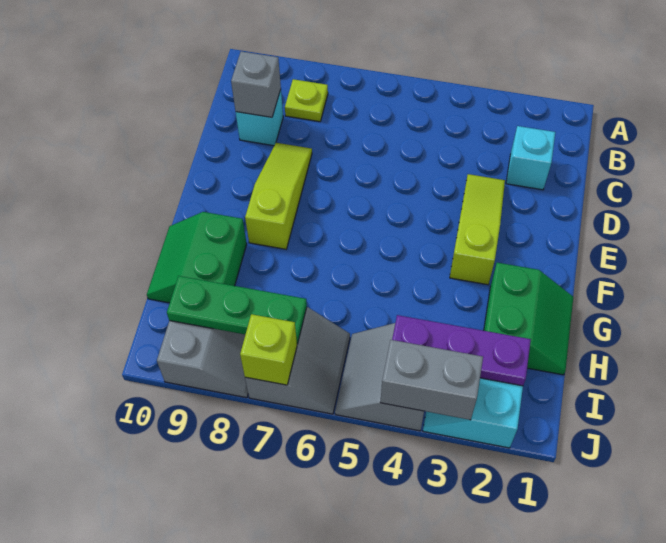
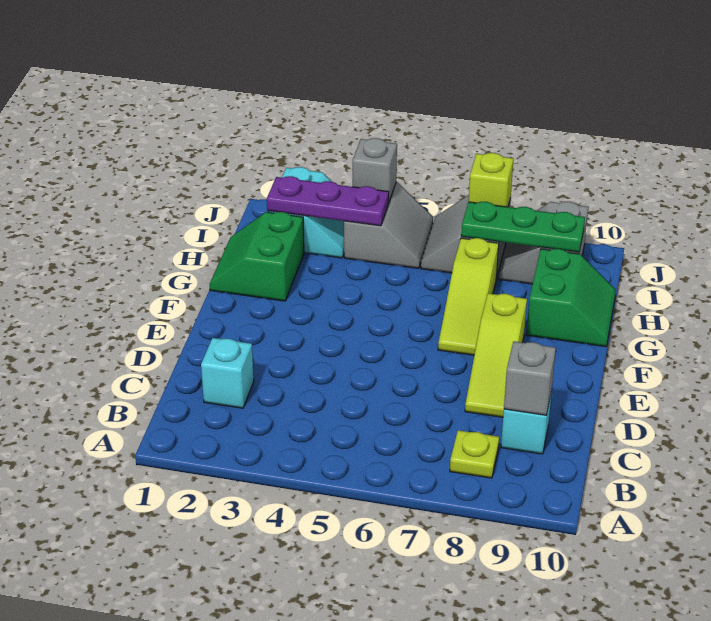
lime 1x3 slope [450,174,505,285] -> lime 1x3 slope moved to [438,238,499,355]
grey 1x2 brick [380,340,483,420] -> grey 1x1 brick [353,138,397,201]

